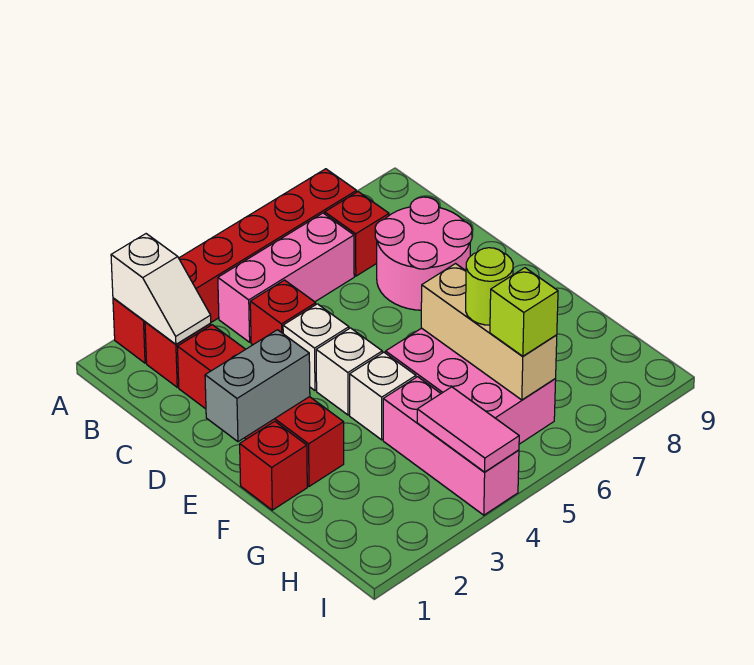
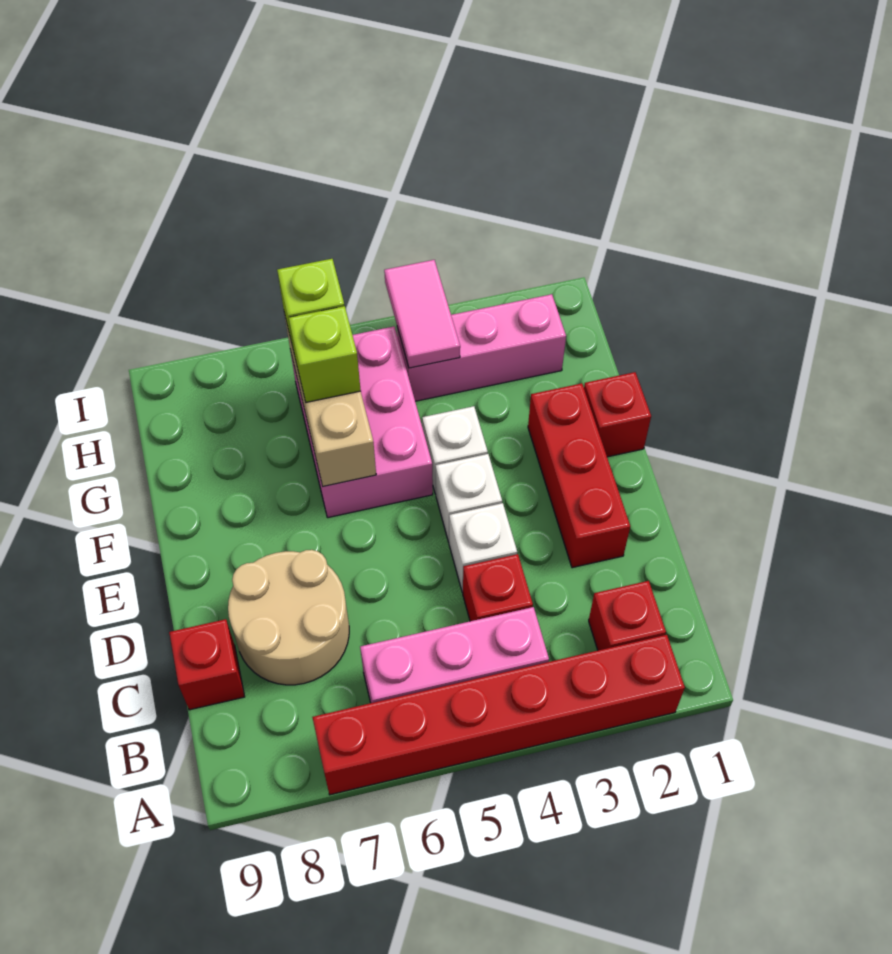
white 1x2 slope [111,234,211,344] -> none
red 1x1 brick [325,192,389,276] -> red 1x1 brick moved to [169,619,245,710]
red 1x4 brick [178,325,344,486] -> red 1x3 brick [528,383,630,568]
pink 2x2 round brick [375,197,472,310] -> tan 2x2 round brick [228,550,349,685]
grey 1x2 brick [205,330,310,442] -> none
pink 1x3 brick [383,377,519,515] -> pink 1x3 brick turned to [397,294,566,401]
lime 1x1 round brick [466,248,513,325] -> lime 1x1 brick [289,306,361,402]

